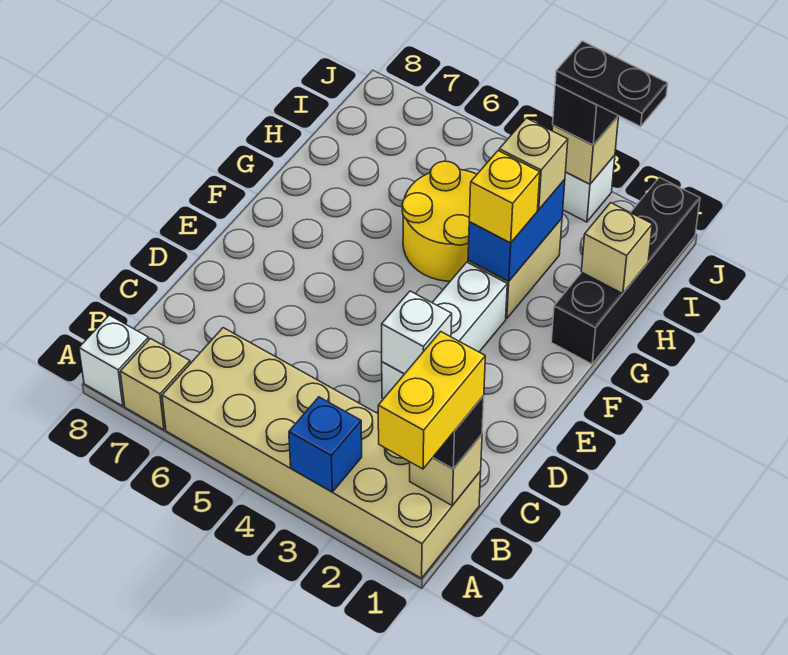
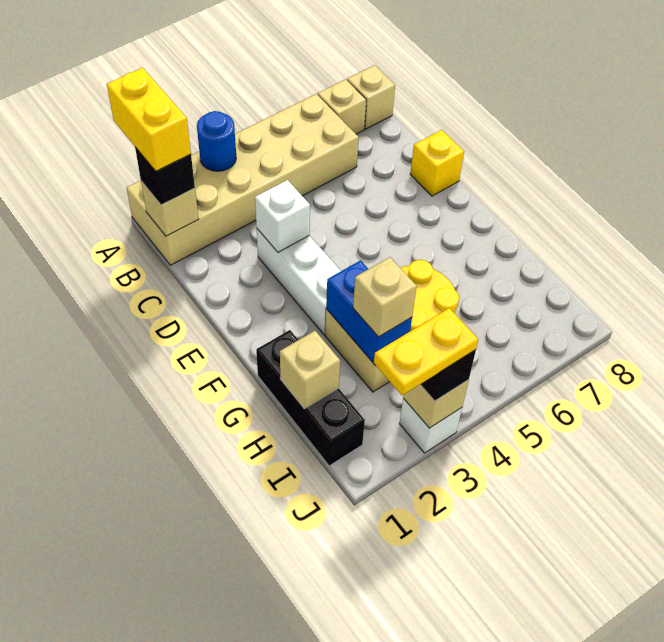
blue 1x1 brick [289,397,362,492] -> blue 1x1 round brick [197,111,236,171]
white 1x1 brick [79,315,149,406] -> tan 1x1 brick [347,65,395,129]
black 1x4 brick [551,178,700,364] -> black 1x3 brick [256,330,365,466]
yellow 1x1 brick [469,151,540,243] -> yellow 1x1 brick moved to [410,130,464,196]
black 1x2 plate [555,41,668,126] -> yellow 1x2 plate [374,308,478,395]

